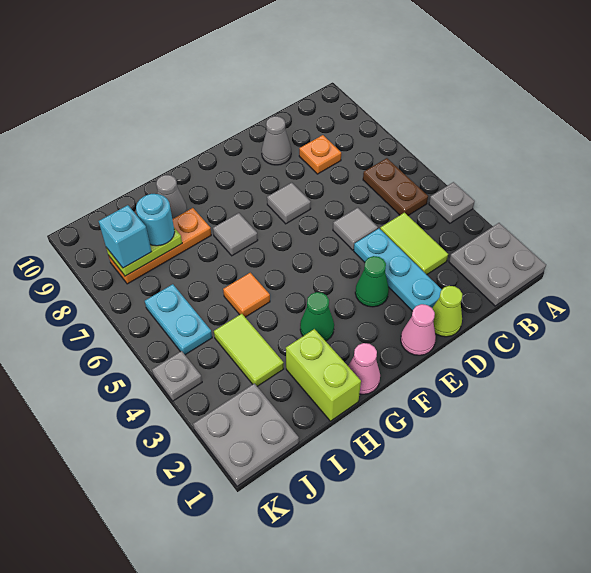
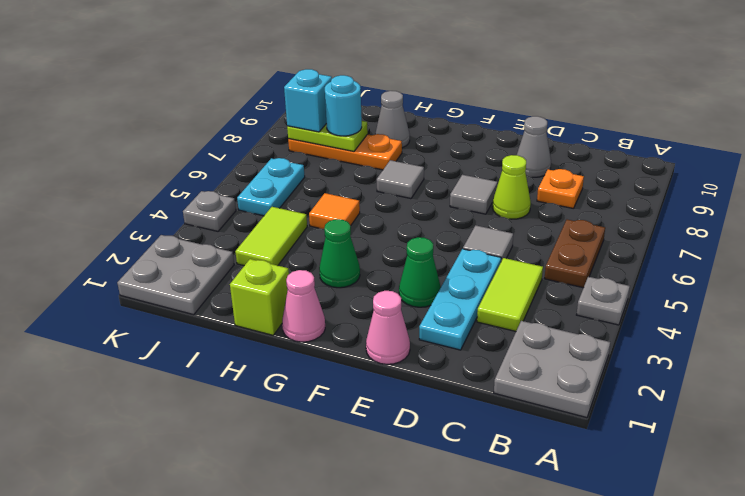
lime 1x1 cone [432,286,462,337] -> lime 1x1 cone moved to [492,155,531,219]
lime 1x2 brick [286,329,361,421] -> lime 1x1 brick [230,259,289,335]

